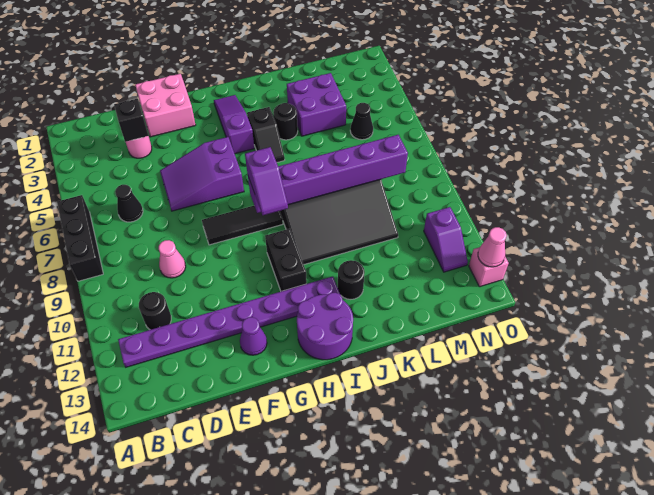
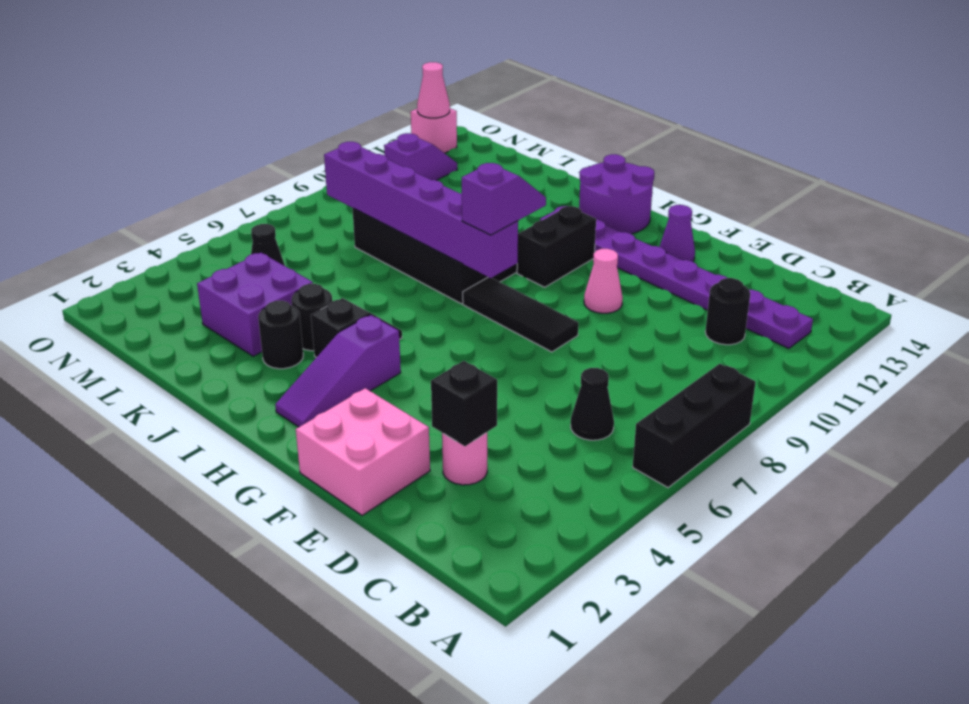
pink 1x1 cone [159,240,186,278] -> pink 1x1 cone moved to [584,249,623,313]
purple 2x3 slope [160,137,244,211] -> none
black 1x1 round brick [338,260,365,299] -> black 1x1 round brick moved to [258,301,303,369]

